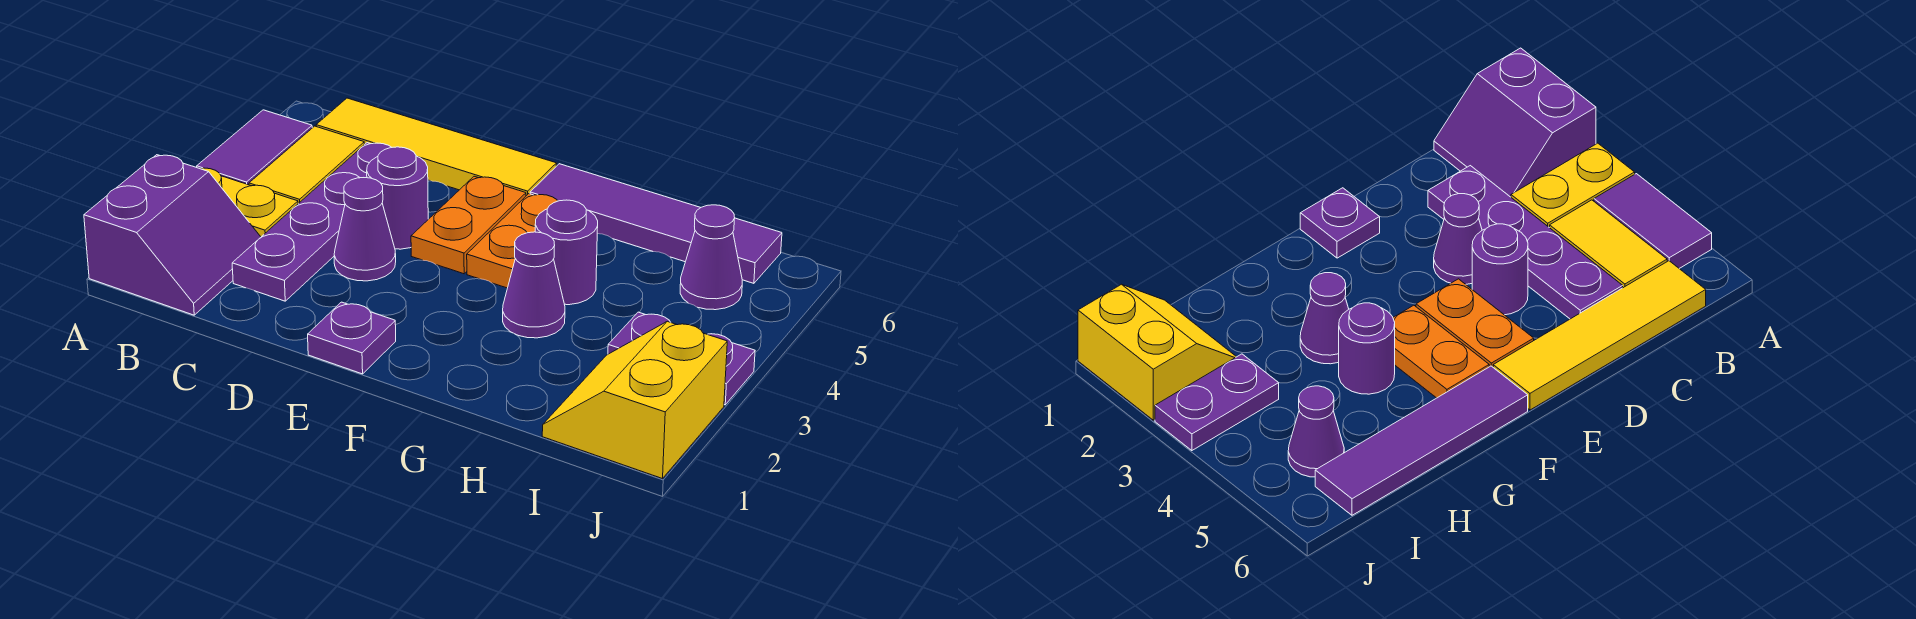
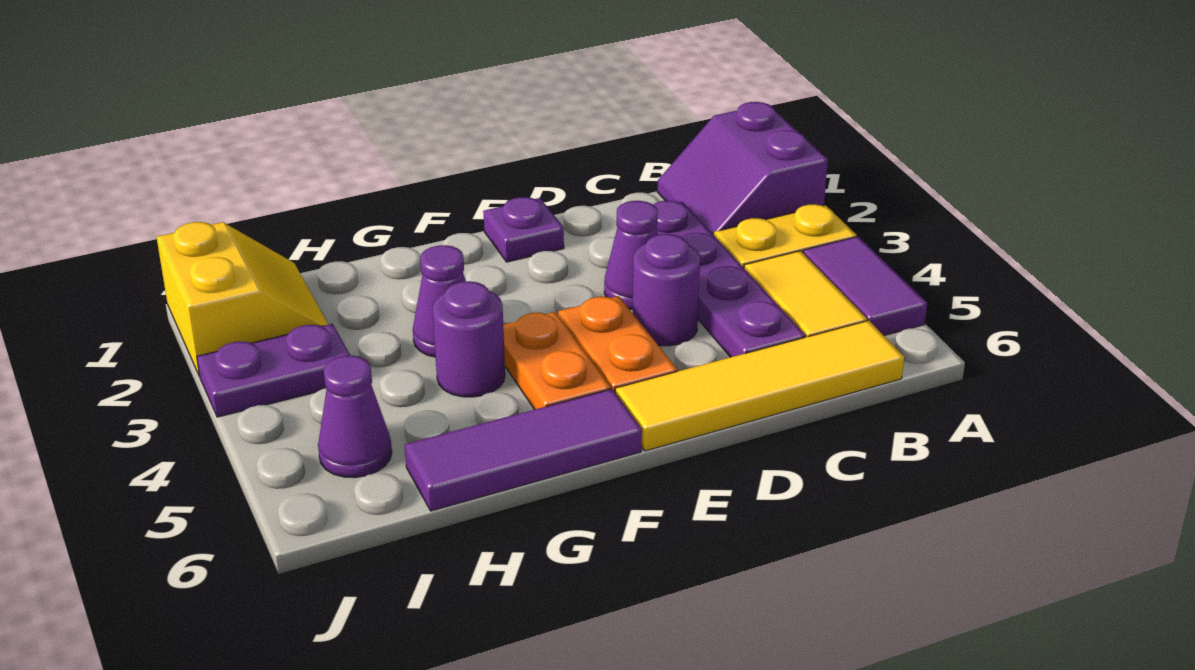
purple 1x4 tile [530,164,782,283] -> purple 1x3 tile [405,389,642,511]

